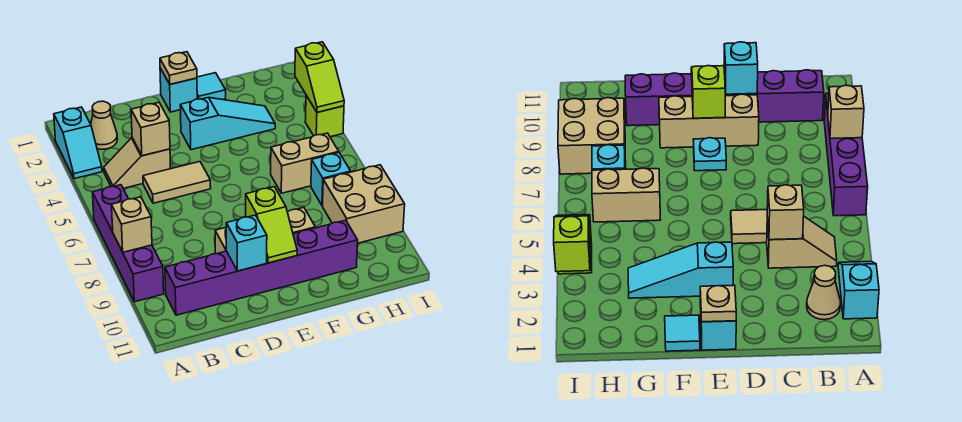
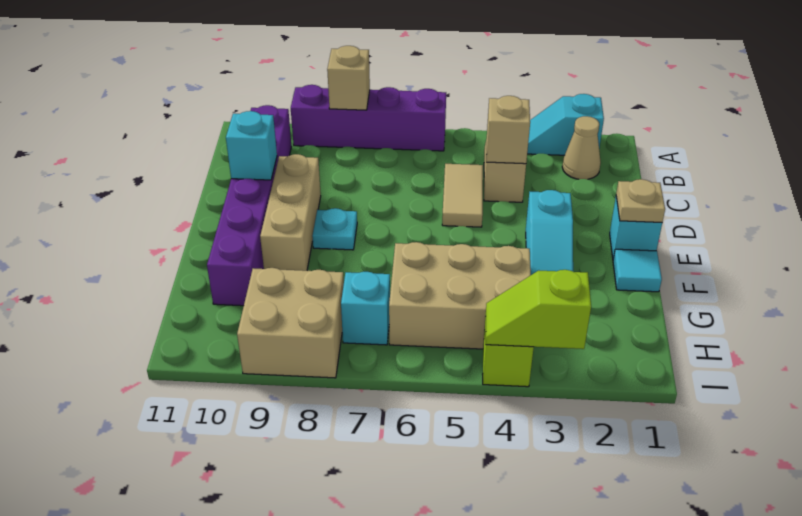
lime 1x2 slope [246,187,297,263] -> none
tan 1x2 brick [271,133,339,193] -> tan 2x3 brick [389,242,531,349]

